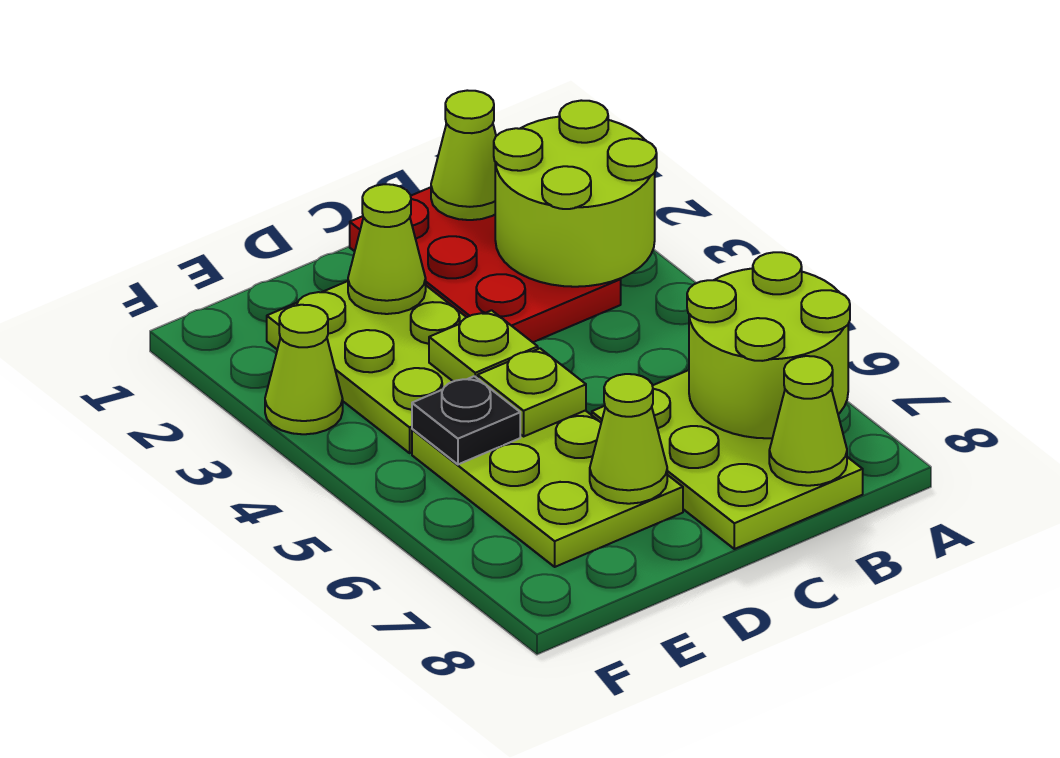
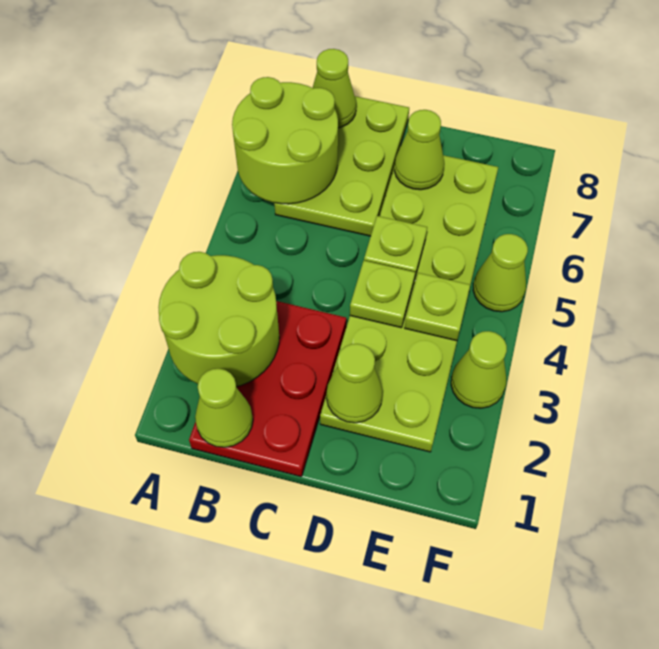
none -> lime 1x1 plate [405,273,470,341]
black 1x1 plate [412,376,520,464] -> none
none -> lime 1x1 cone [473,234,528,312]

